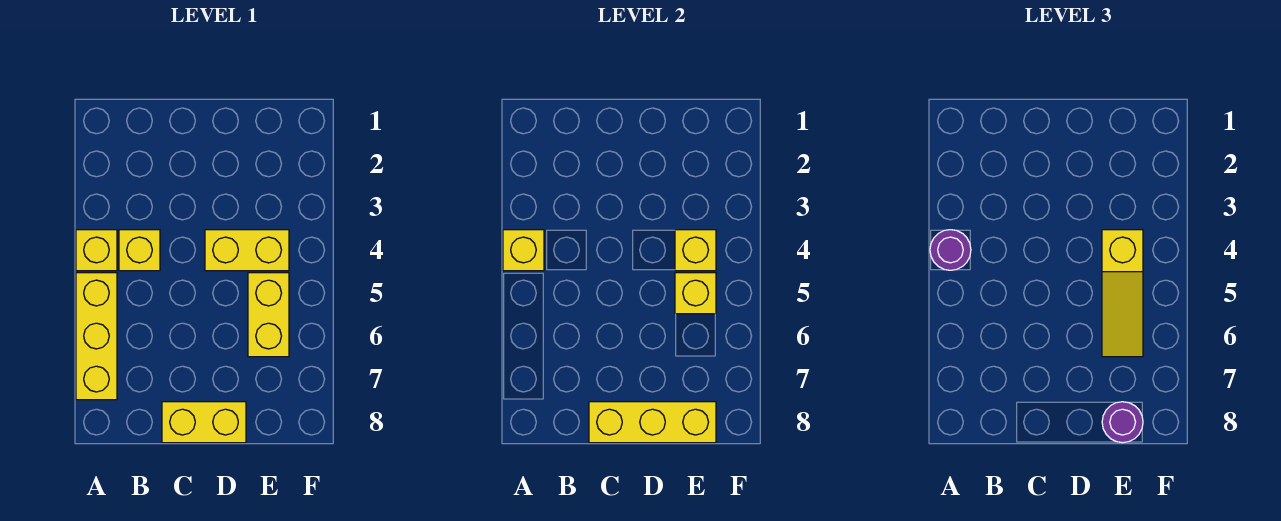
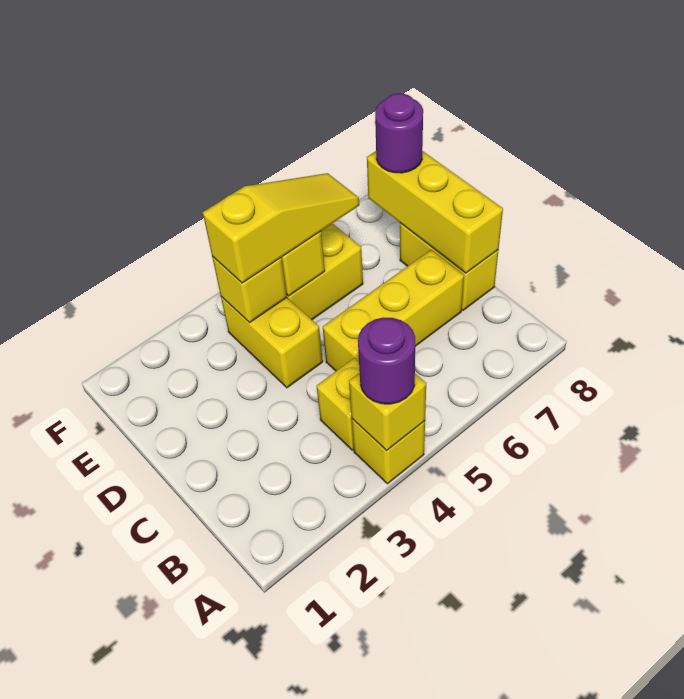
yellow 1x3 brick [76,273,117,400] -> yellow 1x3 brick moved to [323,250,464,371]

